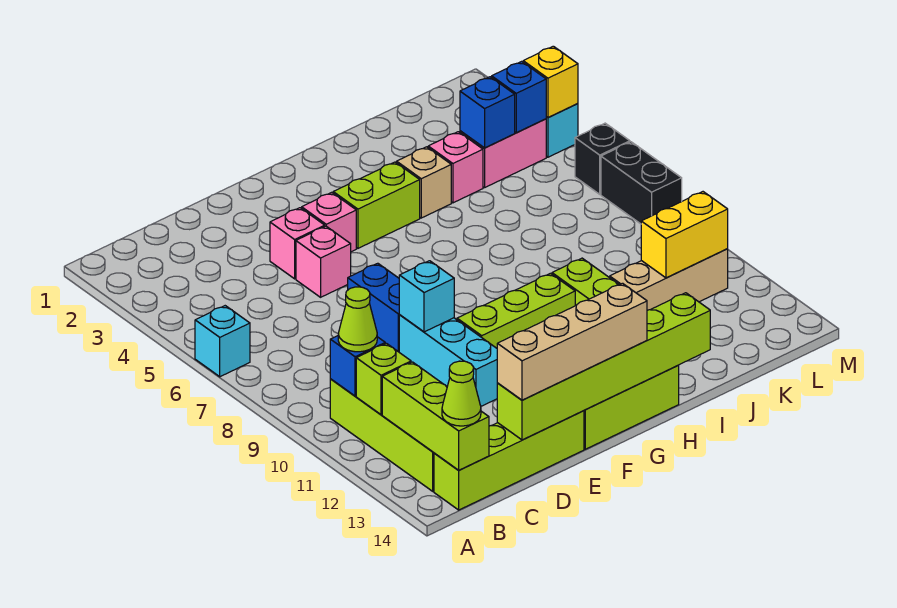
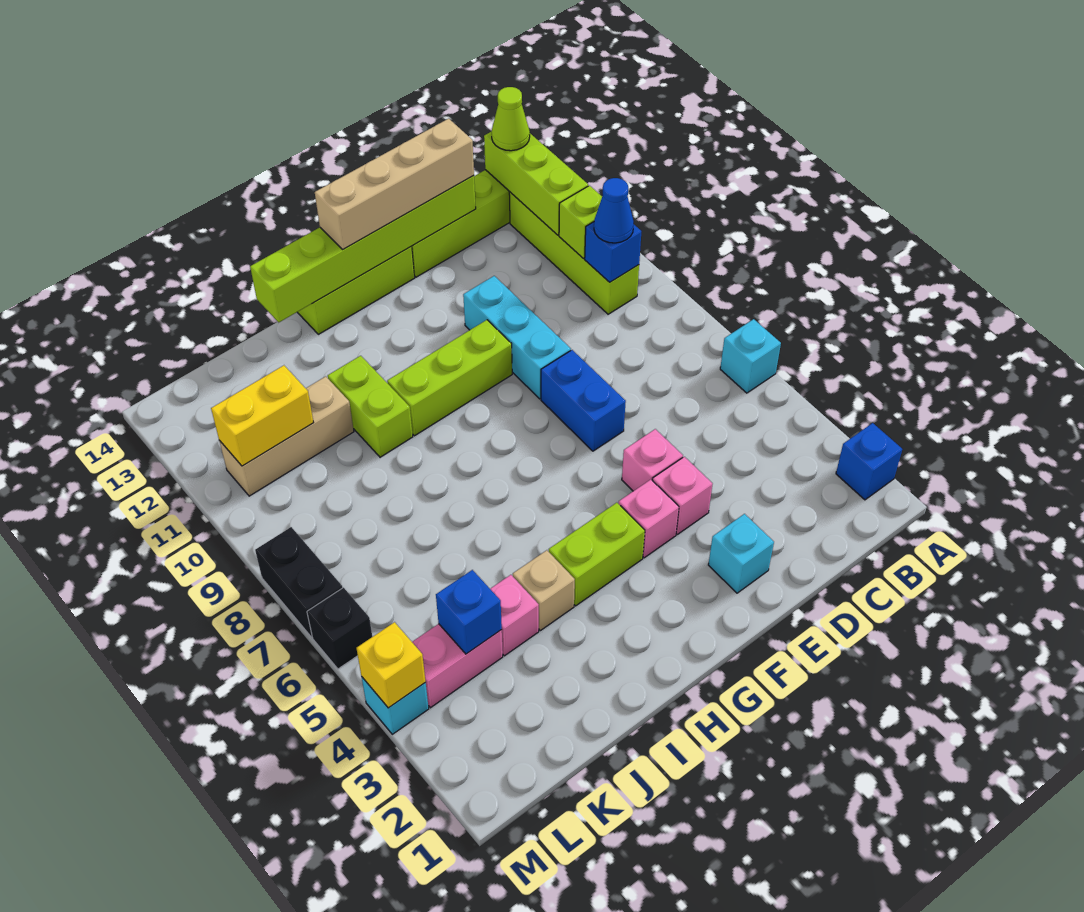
lime 1x1 cone [338,287,377,352] -> blue 1x1 cone [594,178,634,243]
cyan 1x1 brick [399,261,454,332] -> cyan 1x1 brick moved to [708,514,774,593]
blue 1x1 brick [492,61,546,133] -> blue 1x1 brick moved to [836,423,902,500]

